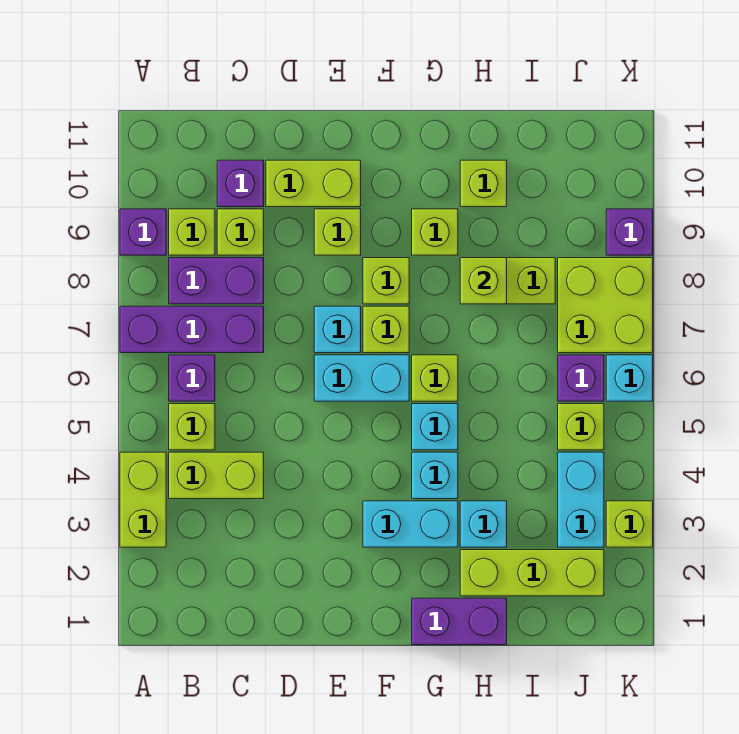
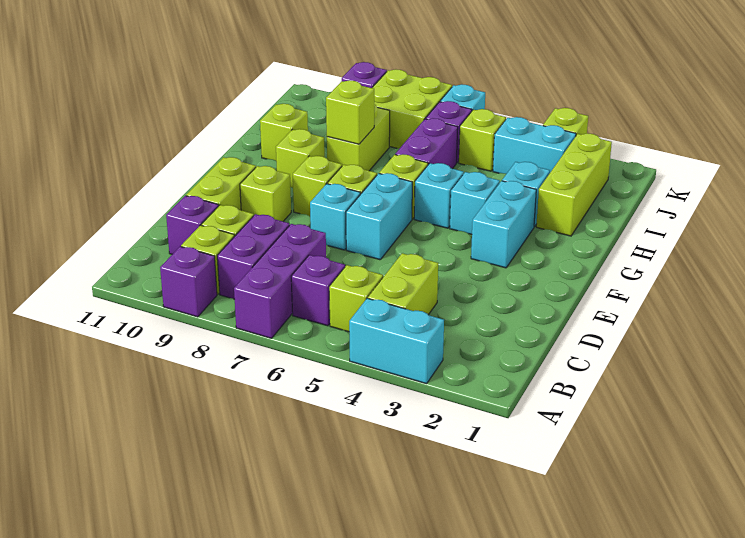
lime 1x2 brick [120,452,166,547] -> cyan 1x2 brick [349,298,444,384]
purple 1x2 brick [412,598,507,645] -> purple 1x2 brick moved to [395,118,458,169]

